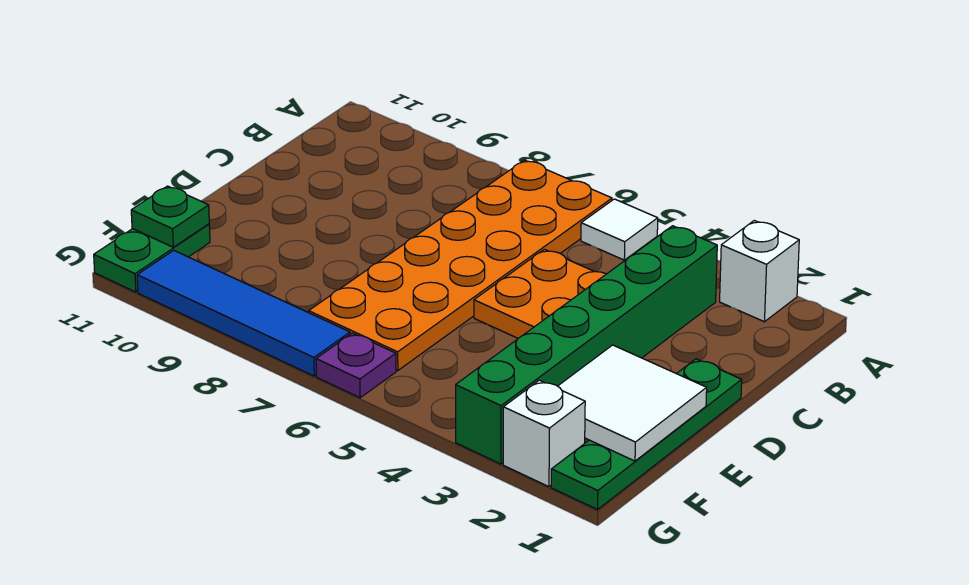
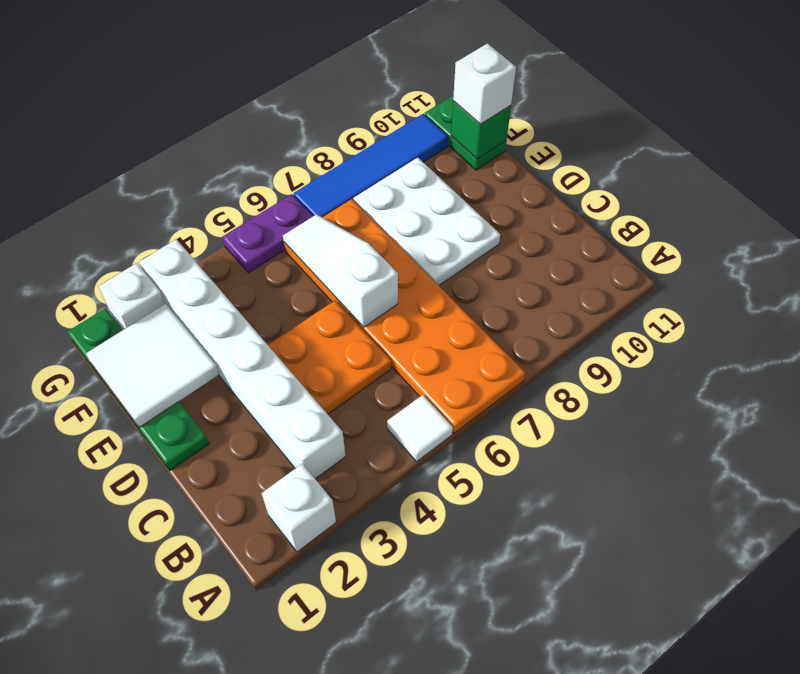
green 1x6 brick [456,226,717,464] -> white 1x6 brick [139,239,346,479]
none -> white 1x3 slope [283,214,398,327]
none -> white 2x3 plate [353,157,500,285]
green 1x1 plate [131,186,209,247] -> green 1x1 brick [451,101,511,159]
none -> white 1x1 brick [453,43,516,124]
purple 1x1 plate [316,333,396,398] -> purple 1x2 plate [223,194,313,273]

